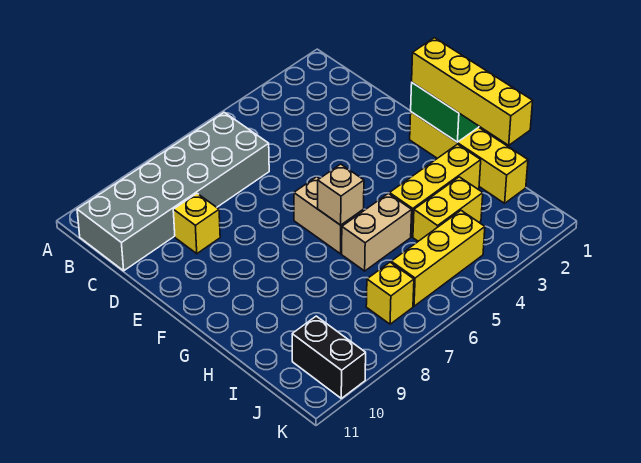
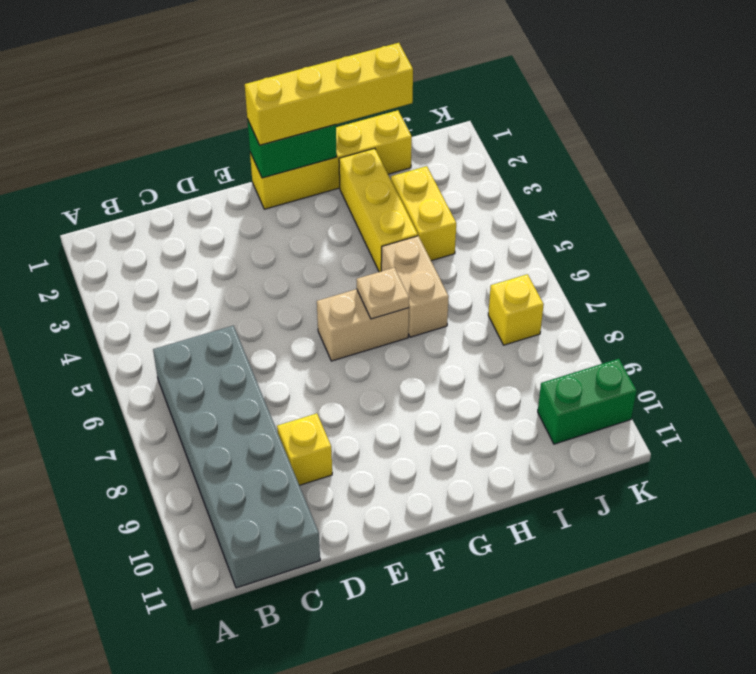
tan 1x1 brick [318,164,364,225] -> tan 1x1 plate [357,268,409,319]
yellow 1x3 brick [391,211,485,306] -> none
black 1x2 brick [292,316,366,398] -> green 1x2 brick [538,359,637,444]

